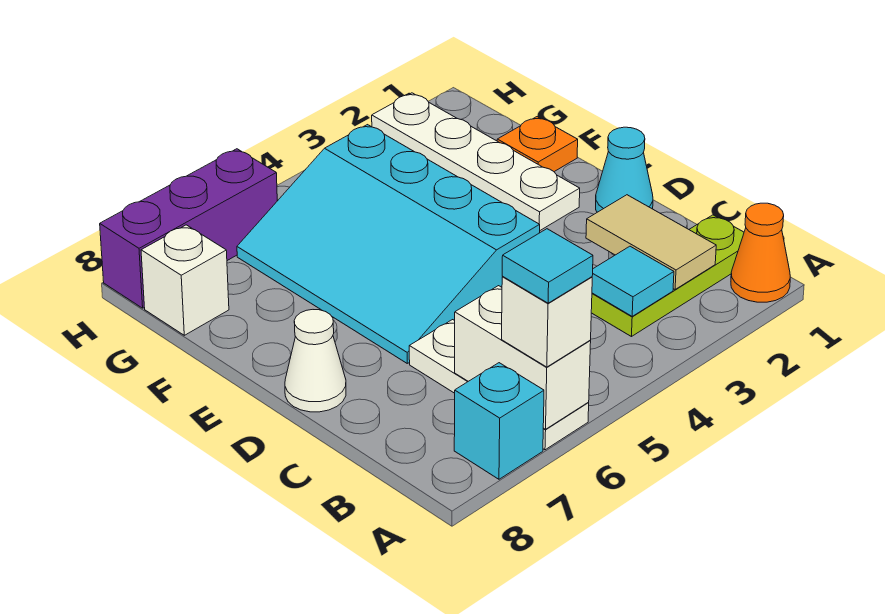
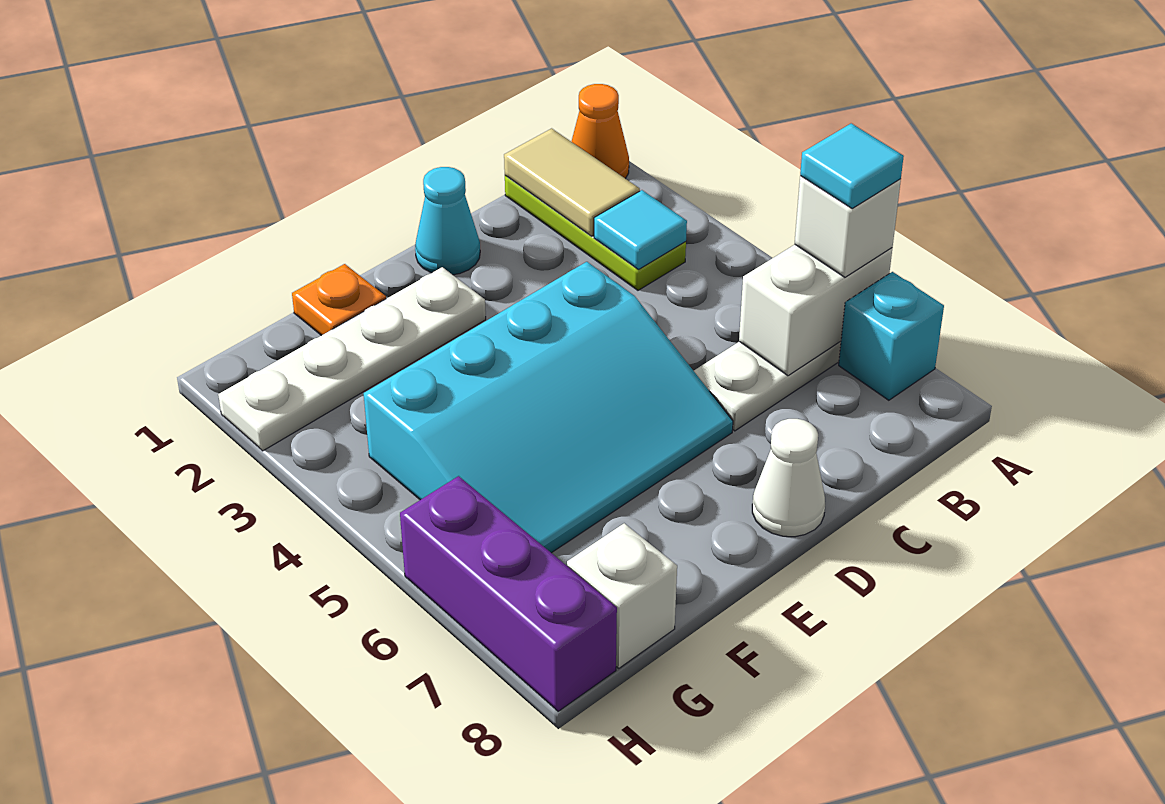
tan 1x2 tile [586,195,716,289] -> tan 1x2 tile turned to [504,128,640,236]

